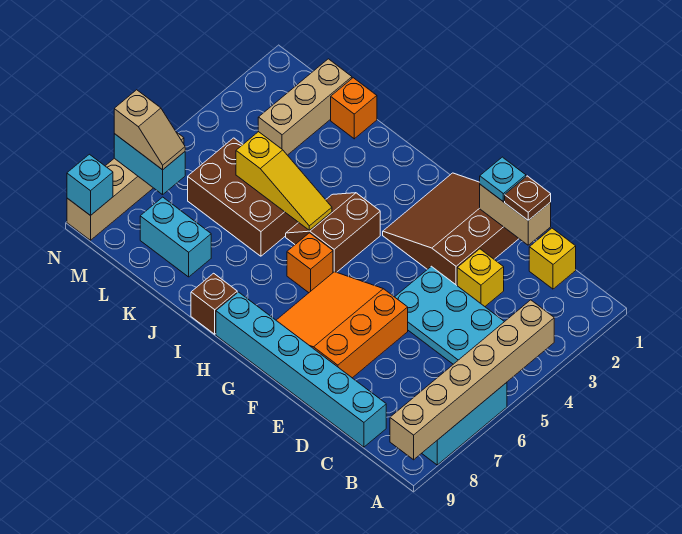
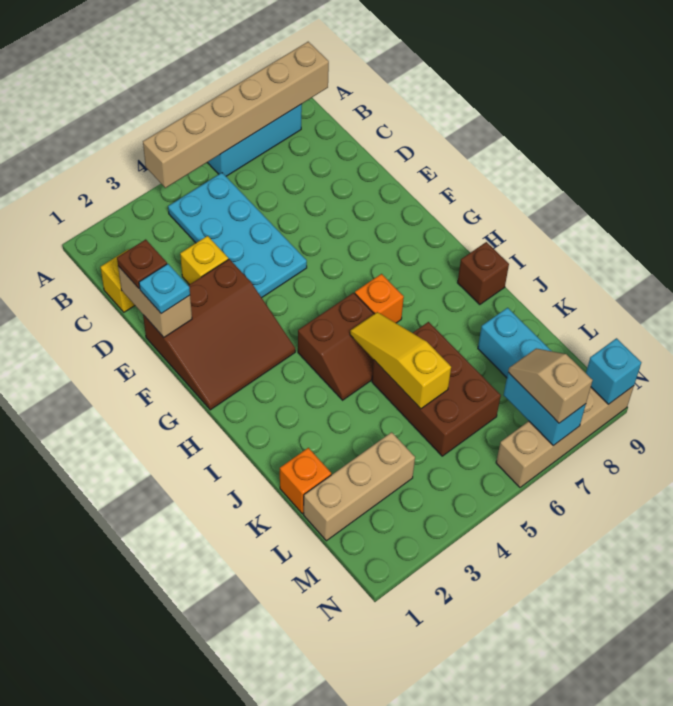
cyan 1x6 brick [216,292,386,447] -> none
orange 3x3 slope [276,272,408,378] -> none

